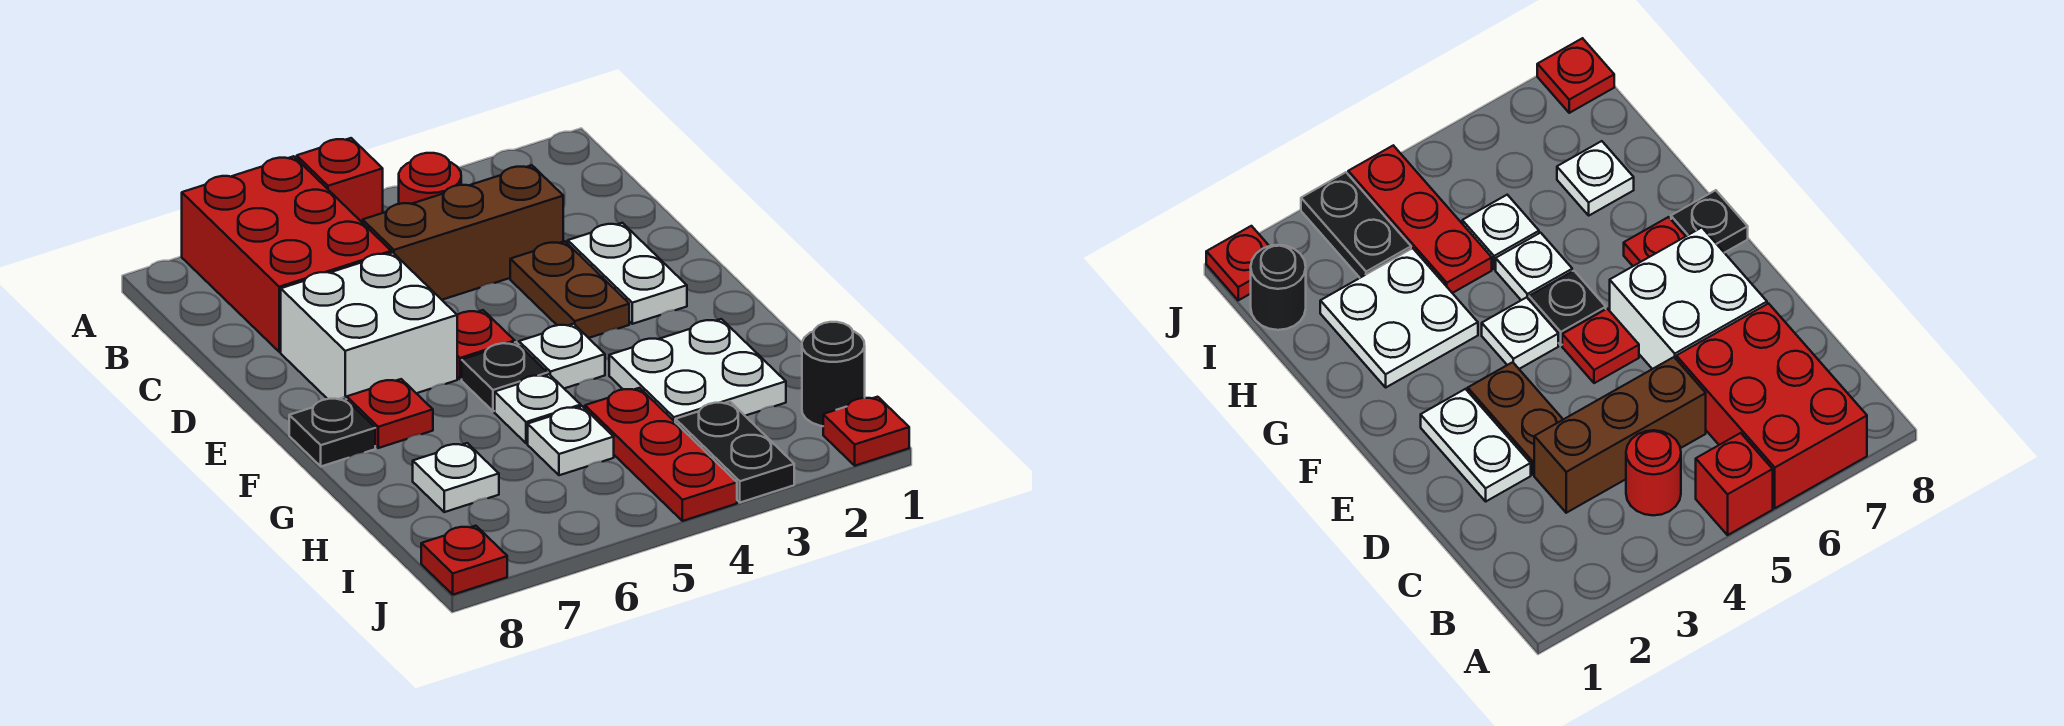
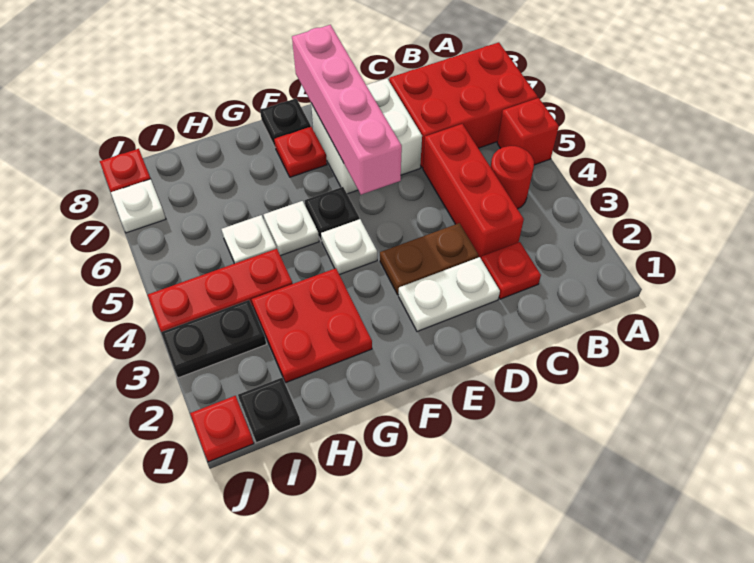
brown 1x3 brick [363,165,563,300] -> red 1x3 brick [423,124,524,258]
red 1x1 plate [457,310,515,379] -> red 1x1 plate moved to [481,242,541,299]
none -> pink 1x4 brick [292,25,402,195]
white 2x2 plate [609,319,786,422] -> red 2x2 plate [252,268,372,383]
white 1x1 plate [413,443,499,512] -> white 1x1 plate moved to [111,179,166,233]
black 1x1 round brick [802,322,865,426] -> black 1x1 plate [238,378,301,443]

